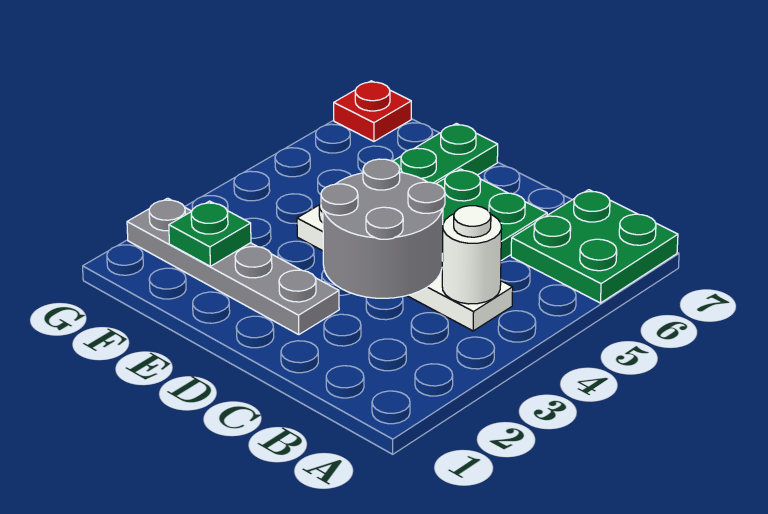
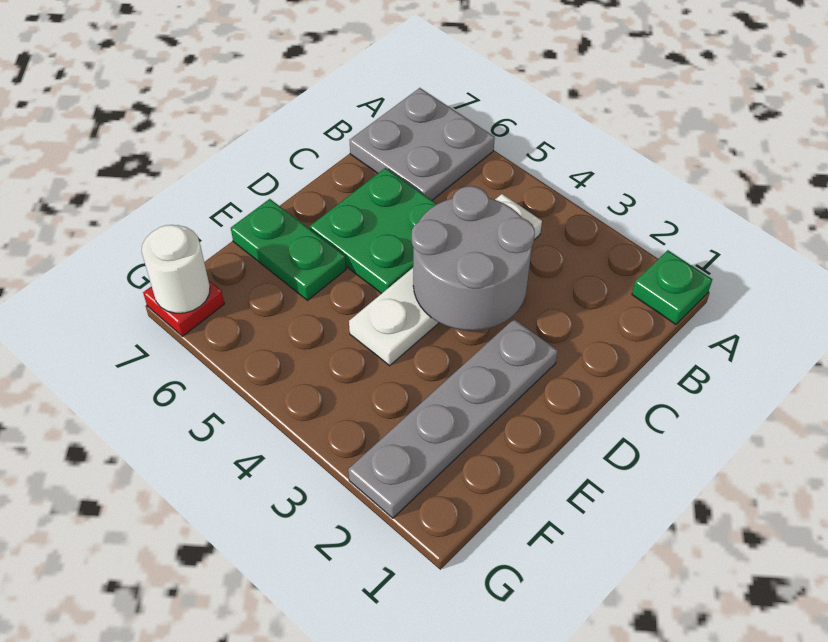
green 2x2 plate [511,190,678,303] -> grey 2x2 plate [350,88,495,200]
white 1x1 round brick [442,206,501,304] -> white 1x1 round brick moved to [141,225,210,313]
green 1x1 plate [169,201,251,266] -> green 1x1 plate moved to [632,250,712,324]

